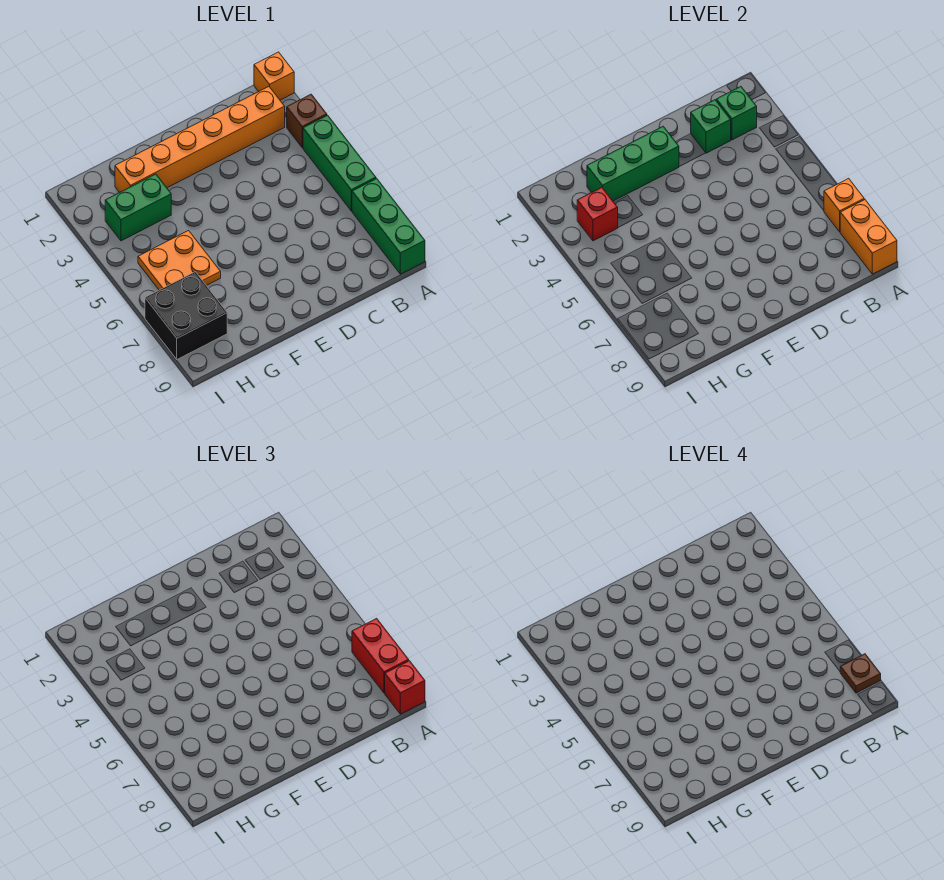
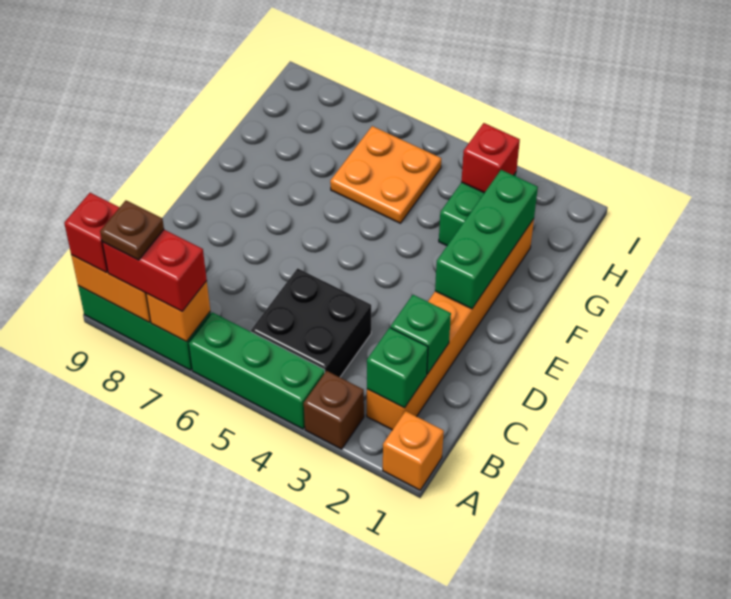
black 2x2 brick [145,272,227,359] -> black 2x2 brick moved to [251,268,371,377]

